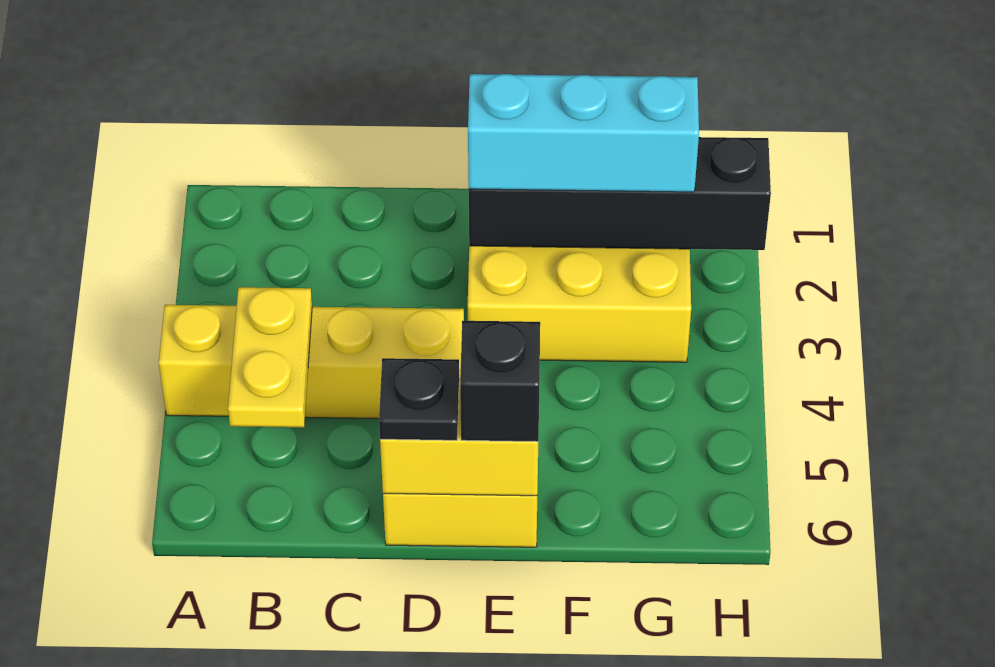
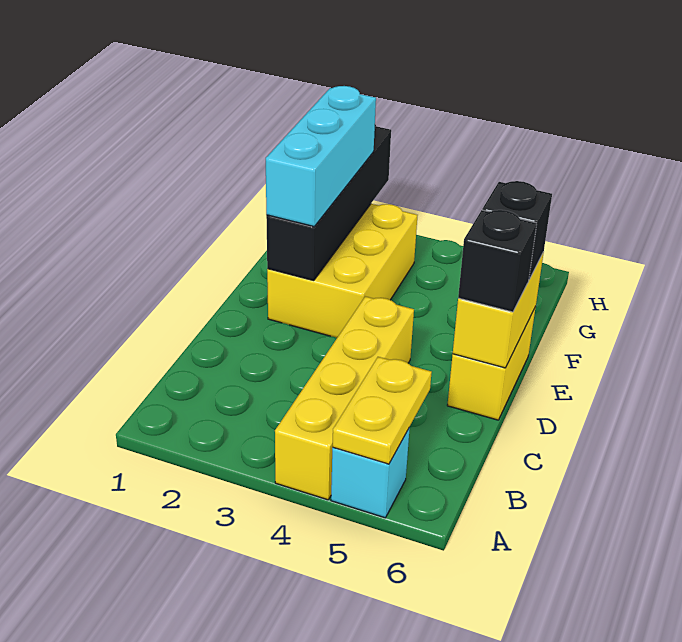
none -> cyan 1x1 brick [331,427,410,518]
yellow 1x2 plate [228,287,312,427] -> yellow 1x2 plate turned to [332,357,432,464]
black 1x1 plate [379,358,459,440] -> black 1x1 brick [458,210,537,312]

